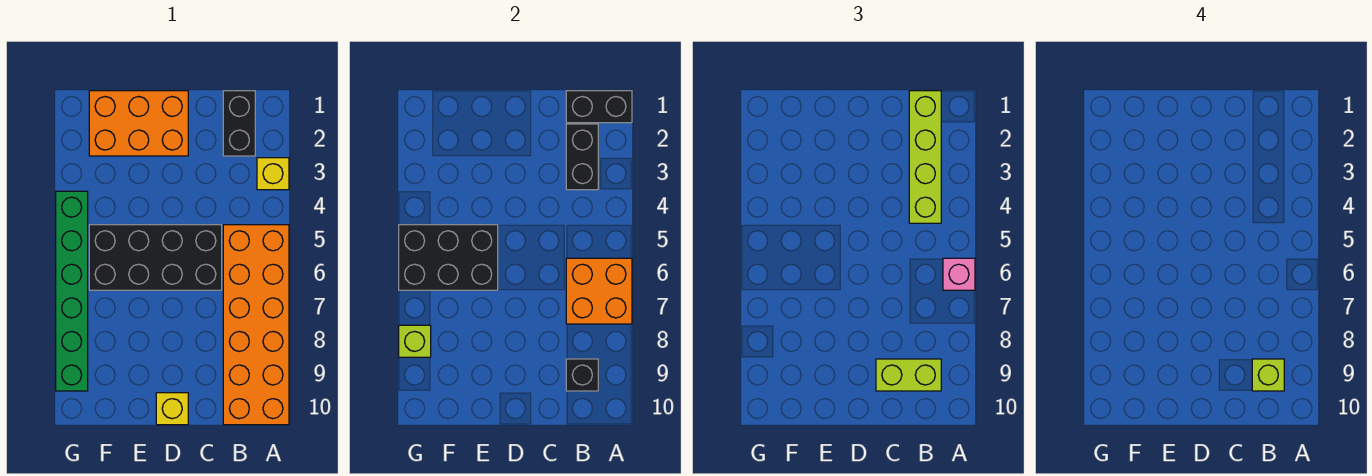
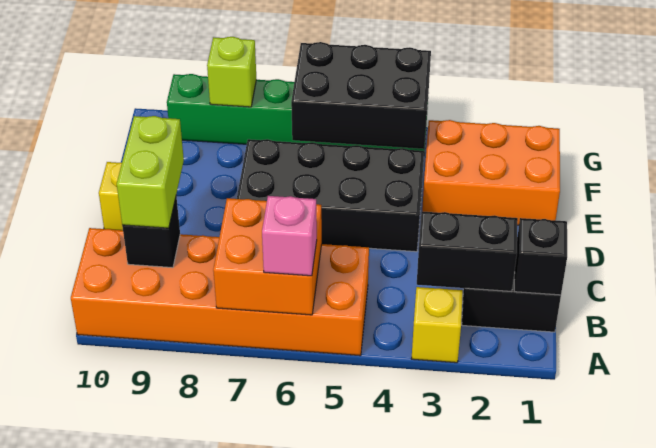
black 1x2 brick [566,91,632,123] -> black 1x1 brick [514,218,567,295]
lime 1x4 brick [909,91,941,223] -> none
lime 1x1 brick [1252,359,1284,391] -> none
black 2x4 brick [89,225,222,290] -> black 2x4 brick turned to [237,139,424,252]
orange 2x3 brick [89,91,188,156] -> orange 2x3 brick turned to [422,120,560,225]
black 2x3 brick [399,225,498,290] -> black 2x3 brick turned to [291,42,431,149]

